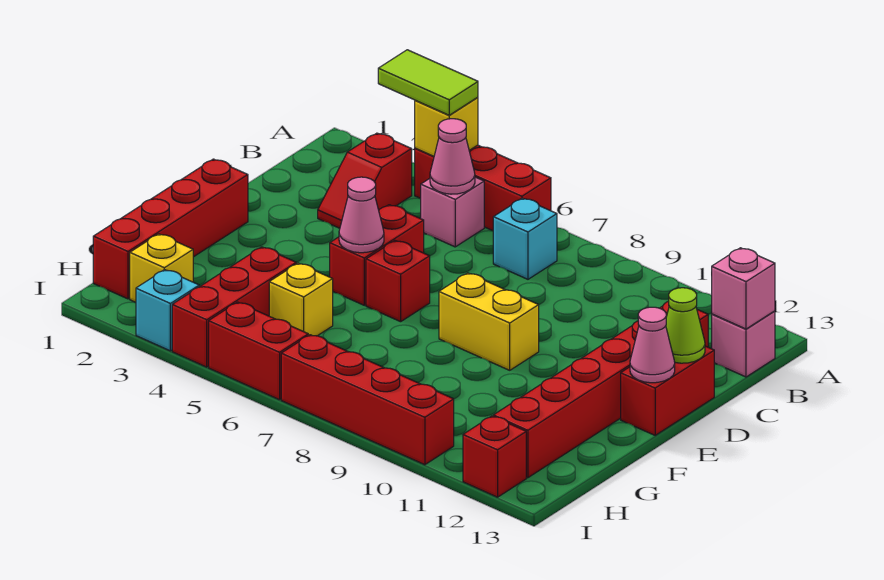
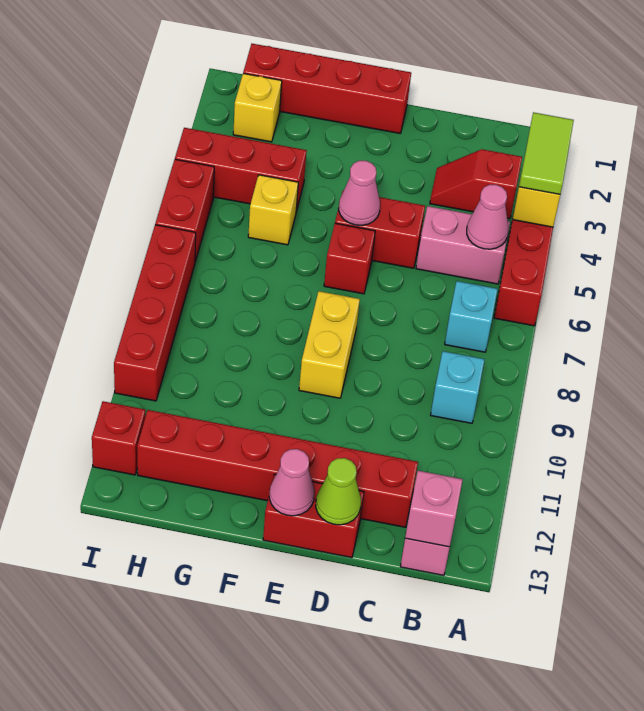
pink 1x1 brick [420,177,484,247] -> pink 1x2 brick [416,206,510,284]
cyan 1x1 brick [136,270,199,351] -> cyan 1x1 brick moved to [431,351,485,423]

